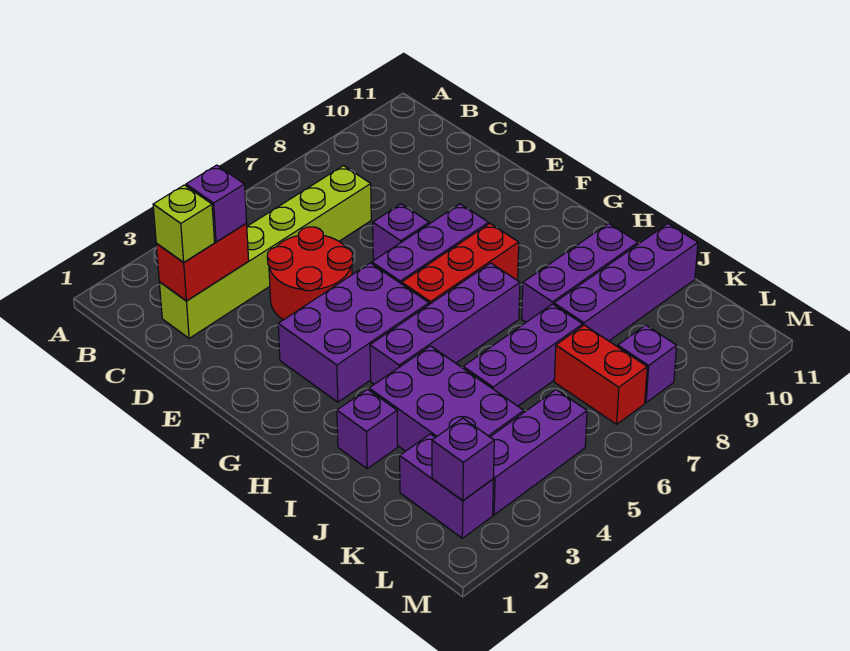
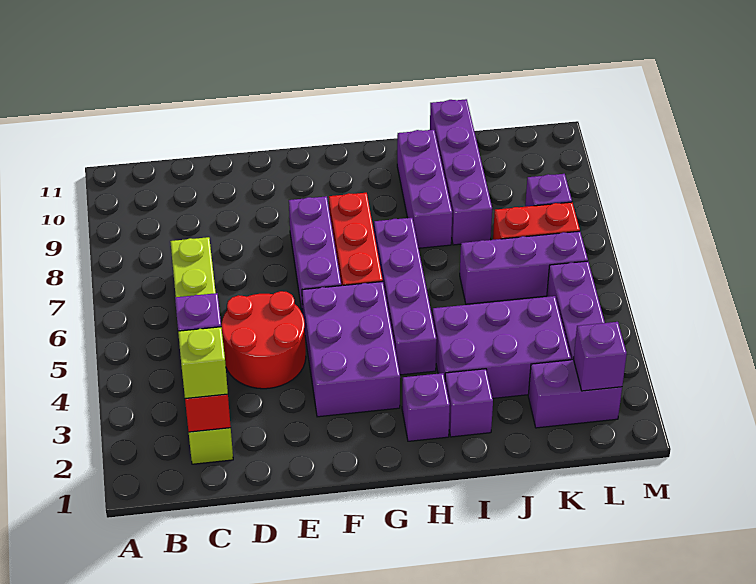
purple 1x1 brick [373,204,429,260] -> purple 1x1 brick moved to [402,373,450,441]
purple 1x3 brick [463,304,583,406] -> purple 1x3 brick turned to [460,231,588,304]

